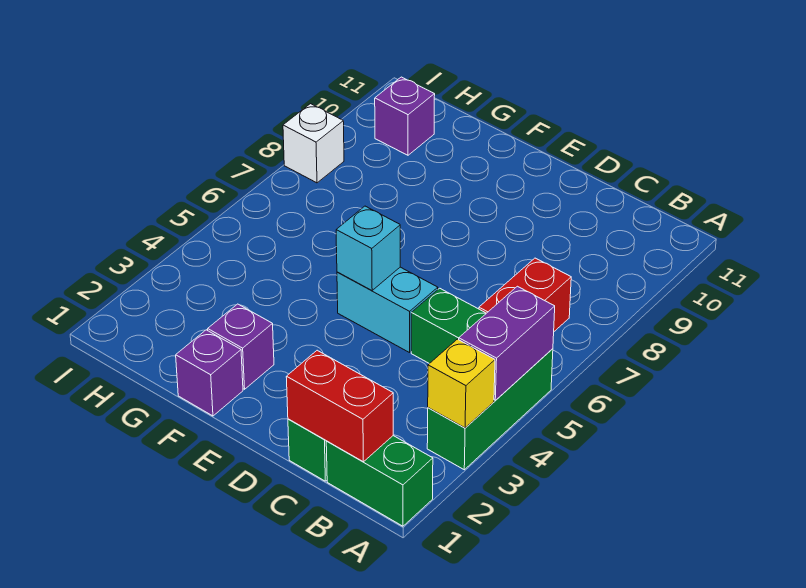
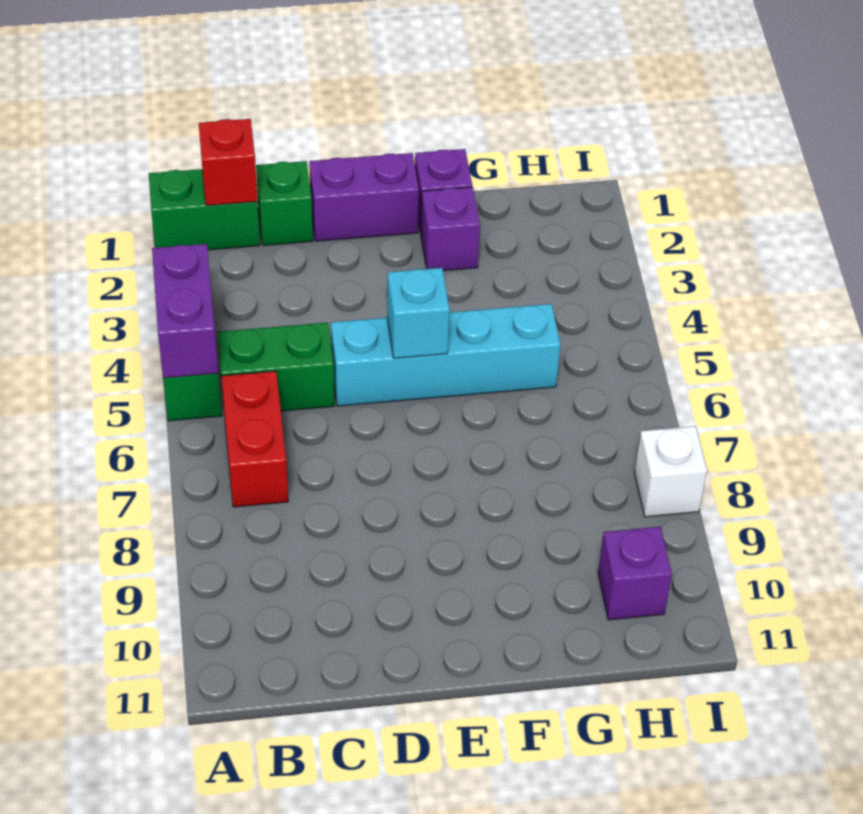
yellow 1x1 brick [428,339,495,428] -> none
red 1x2 brick [286,350,393,462] -> red 1x1 brick [199,119,257,206]
none -> purple 1x2 brick [309,153,419,241]
cyan 1x2 brick [337,267,438,353] -> cyan 1x4 brick [331,304,561,406]

